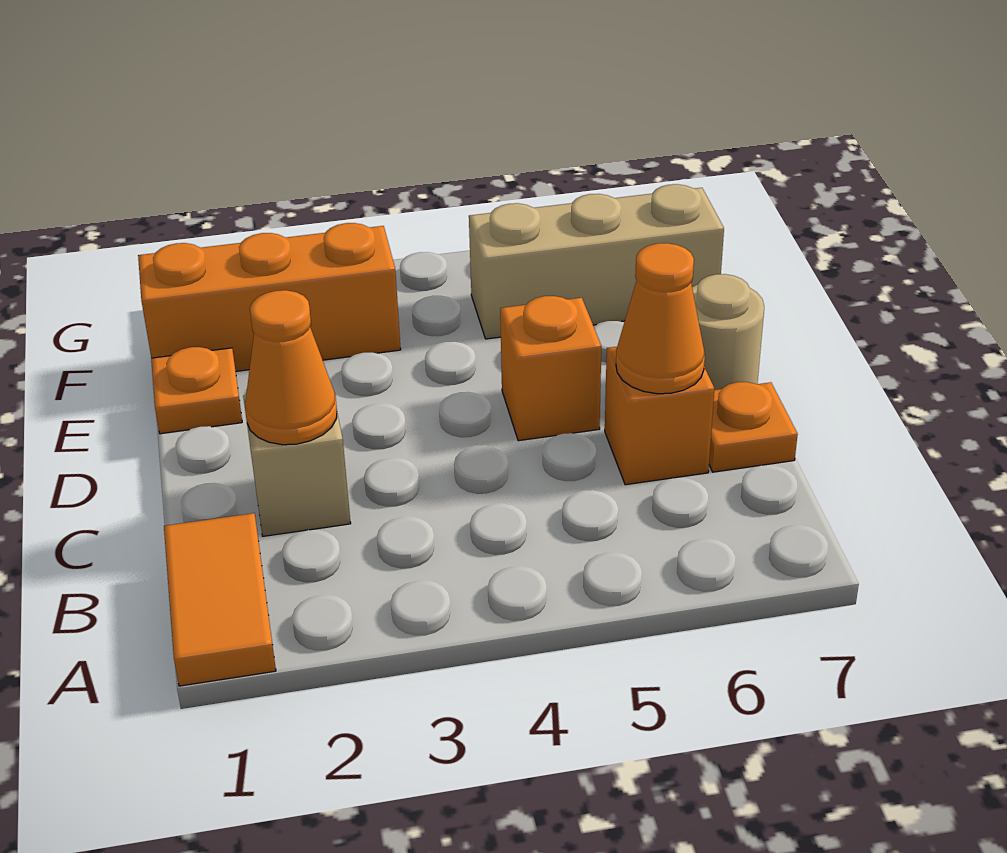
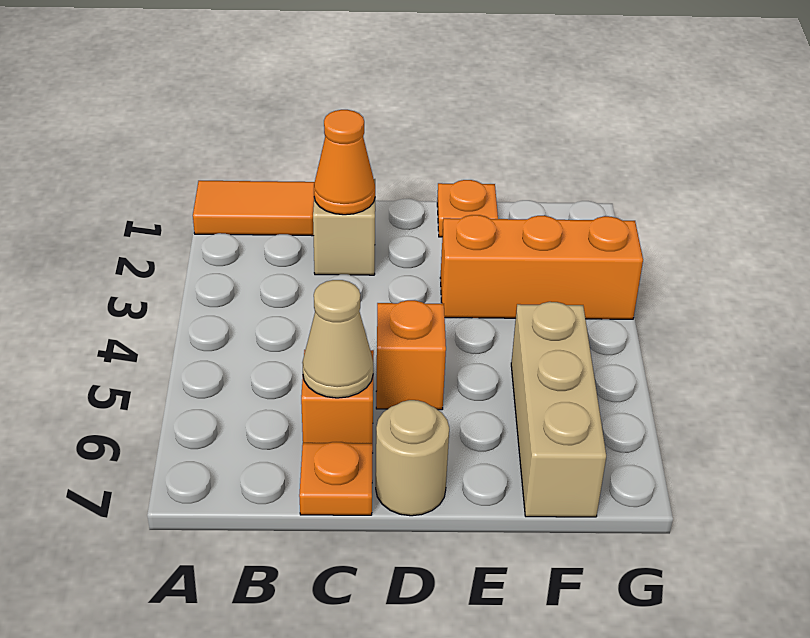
orange 1x1 cone [616,243,705,394] -> tan 1x1 cone [302,280,373,398]
orange 1x3 brick [138,223,401,371] -> orange 1x3 brick turned to [440,215,643,319]

